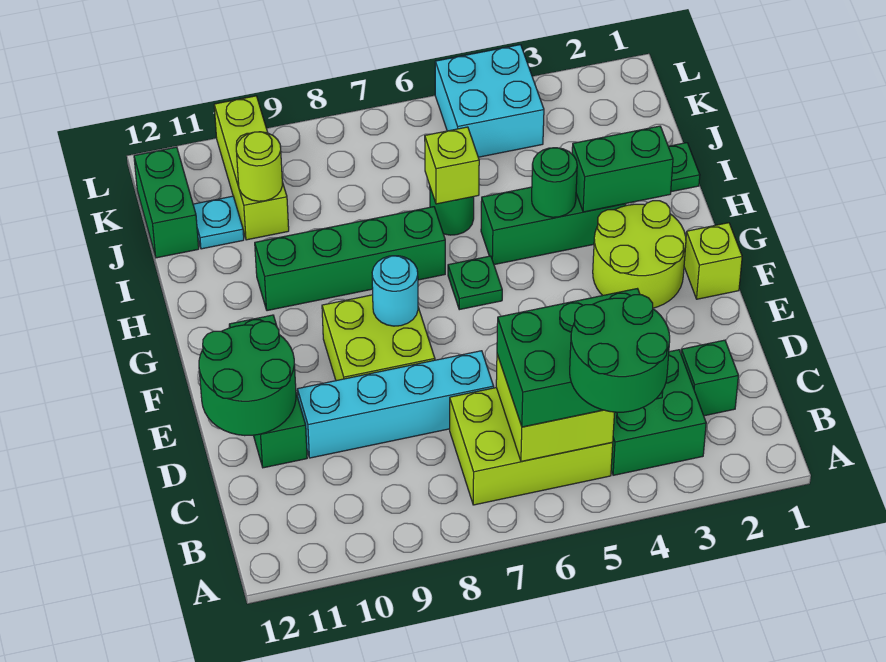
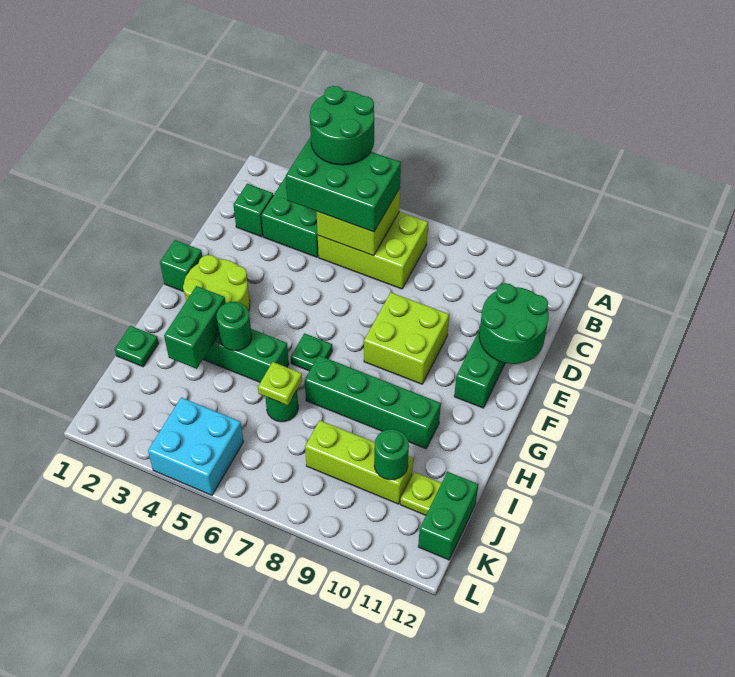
cyan 1x4 brick [297,351,494,458] -> none
lime 1x1 brick [684,223,742,299] -> green 1x1 brick [160,240,202,292]
cyan 1x1 round brick [372,256,418,326] -> none
green 1x2 brick [572,126,673,212] -> green 1x2 brick turned to [164,286,225,369]
lime 1x1 brick [425,127,479,204] -> lime 1x1 plate [258,362,302,405]
lime 1x3 brick [214,96,289,240] -> lime 1x3 brick turned to [305,421,413,504]
lime 1x1 round brick [236,132,282,201] -> green 1x1 round brick [374,429,409,480]
cyan 1x1 plate [193,196,244,249] -> lime 1x1 plate [400,472,441,515]

